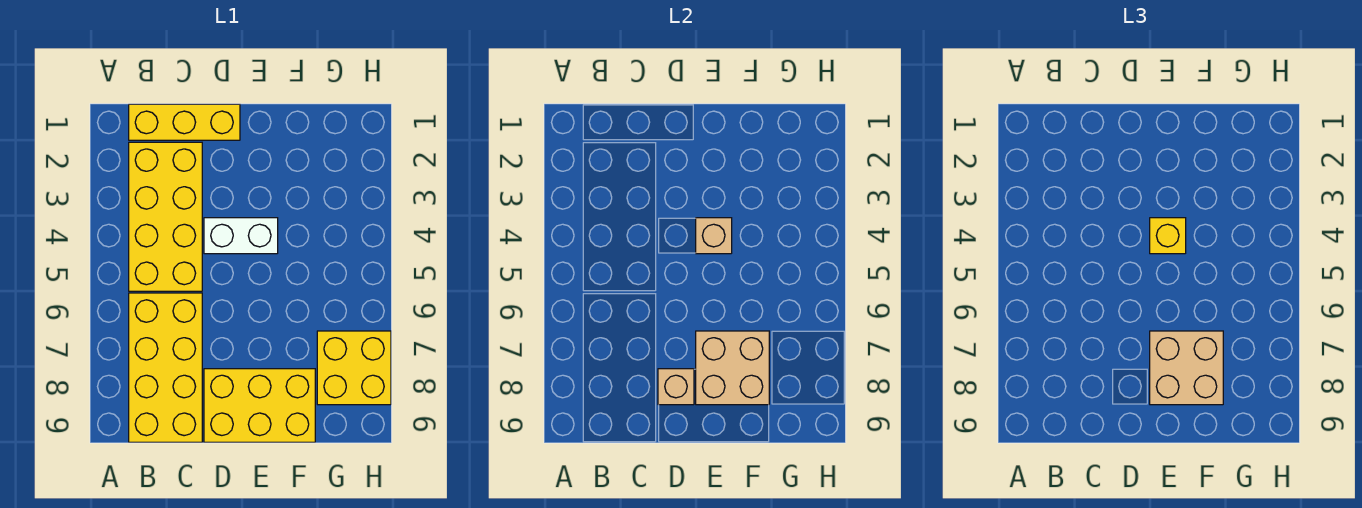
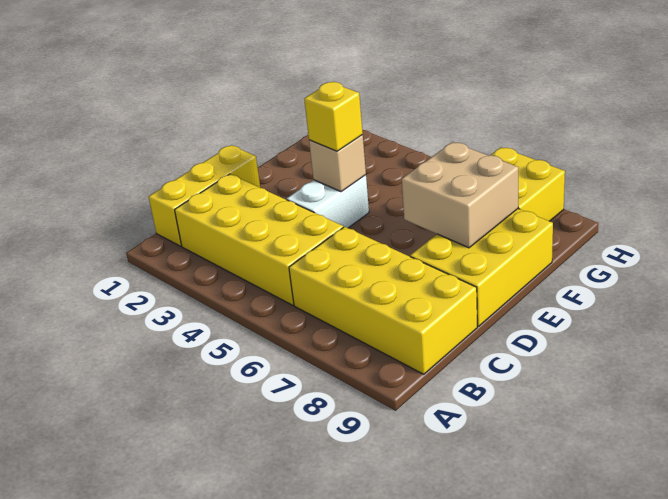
tan 1x1 brick [658,369,694,405] -> none
tan 2x2 brick [1150,331,1223,405] -> none

